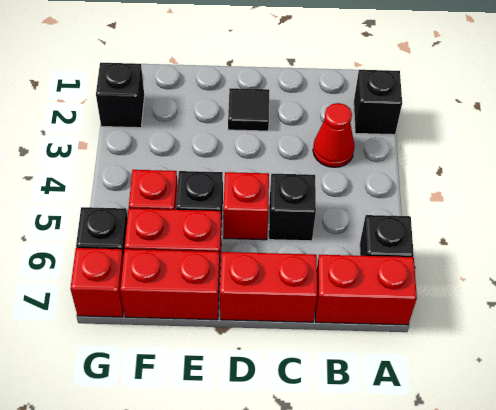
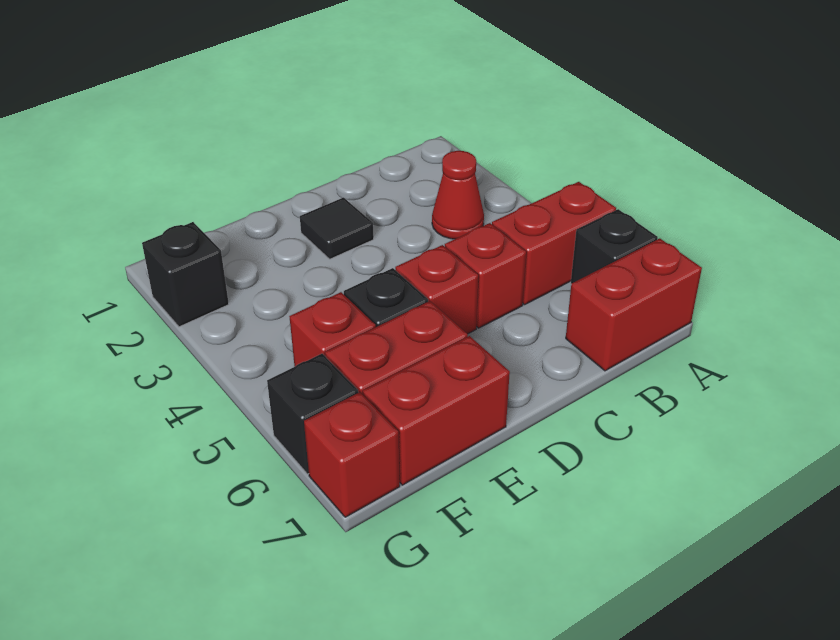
black 1x1 brick [354,70,402,135] -> none
black 1x1 brick [269,174,316,241] -> red 1x1 brick [445,223,526,328]
red 1x2 brick [220,252,317,322] -> red 1x2 brick moved to [492,182,616,305]

